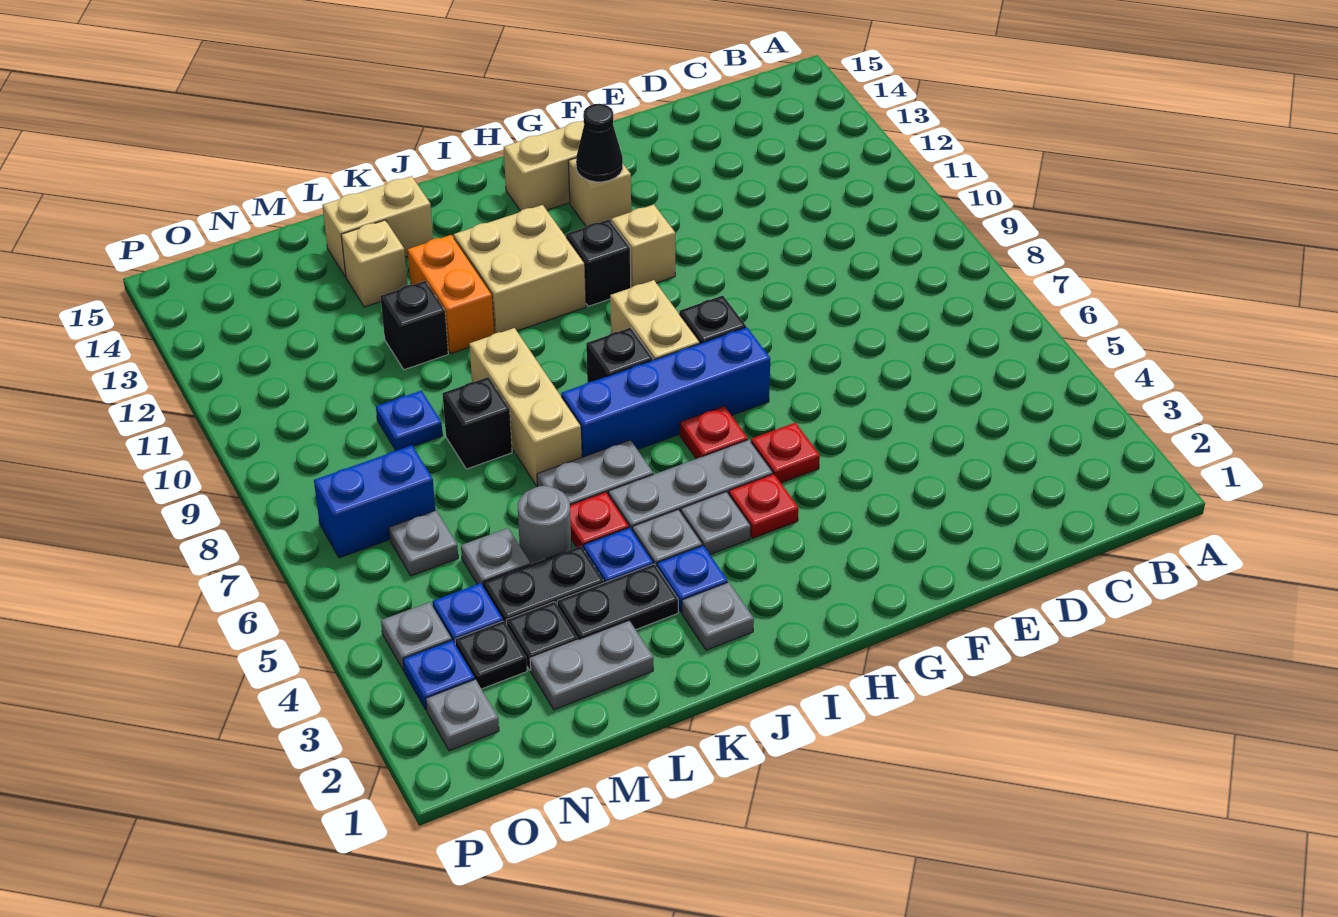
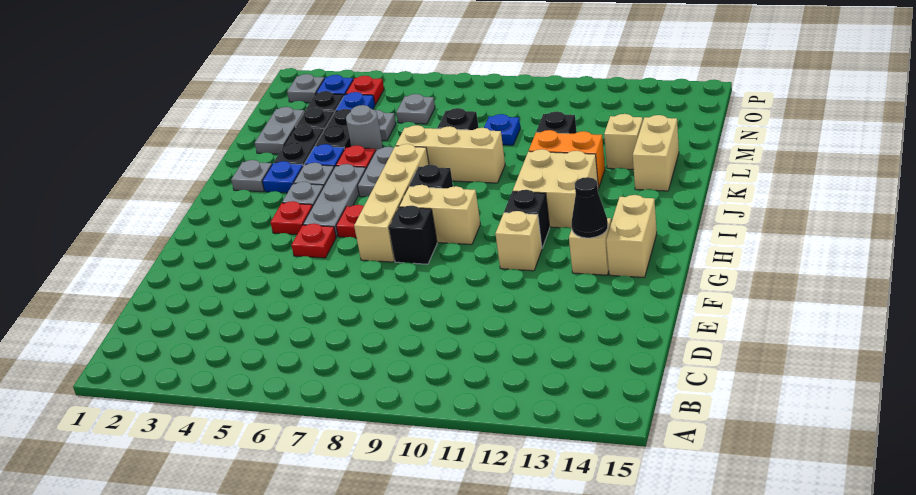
blue 1x4 brick [561,327,770,457] -> tan 1x4 brick [354,144,429,262]
blue 1x2 brick [314,445,435,558] -> none
grey 1x1 plate [381,602,452,671] -> red 1x1 plate [346,76,384,104]

